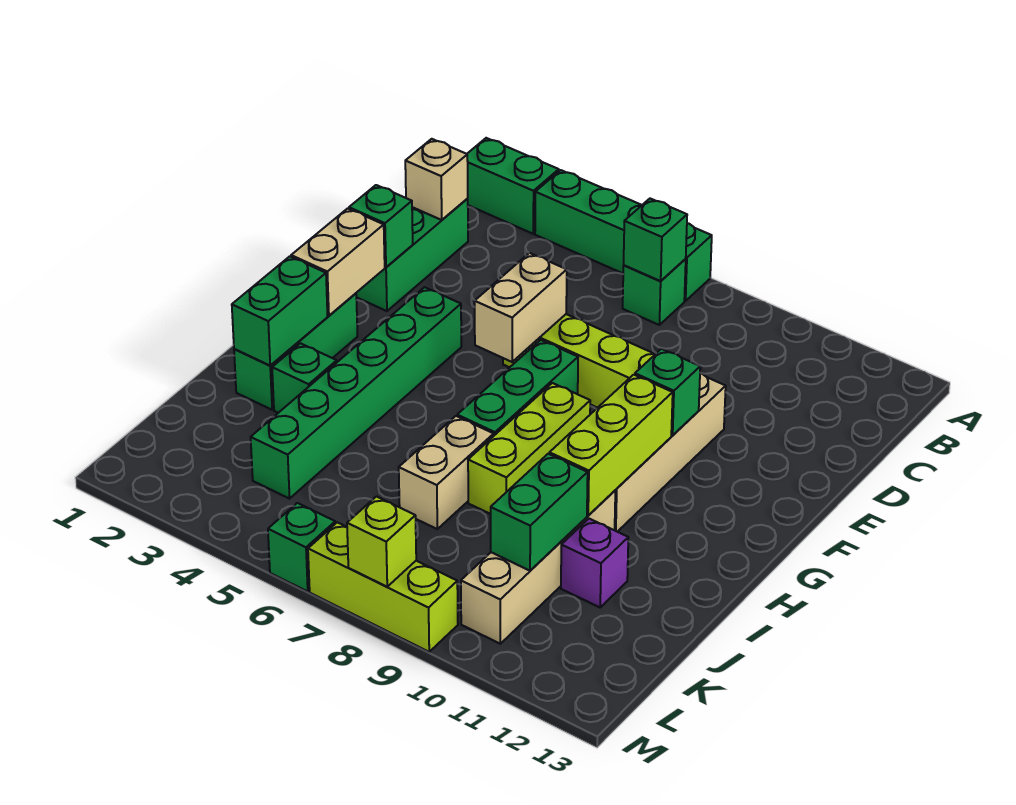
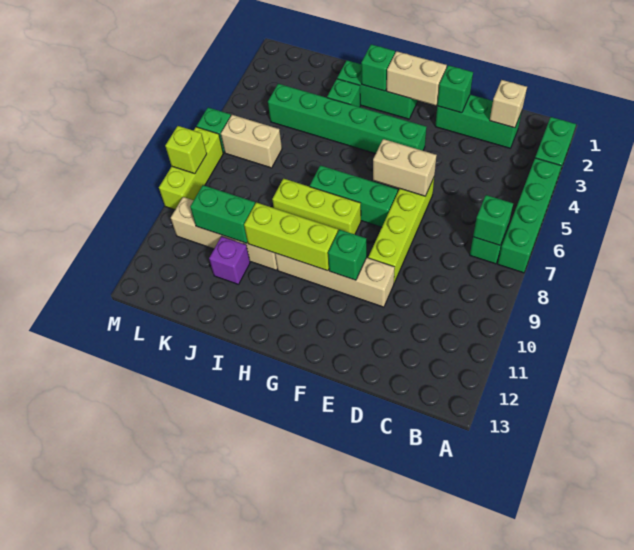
green 1x2 brick [232,256,328,366] -> green 1x1 brick [361,44,395,91]
tan 1x2 brick [399,416,494,529] -> tan 1x2 brick moved to [221,115,282,168]

